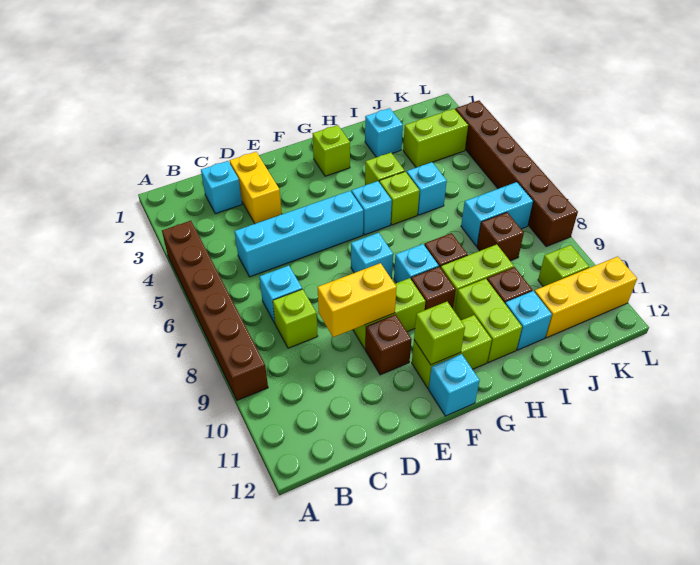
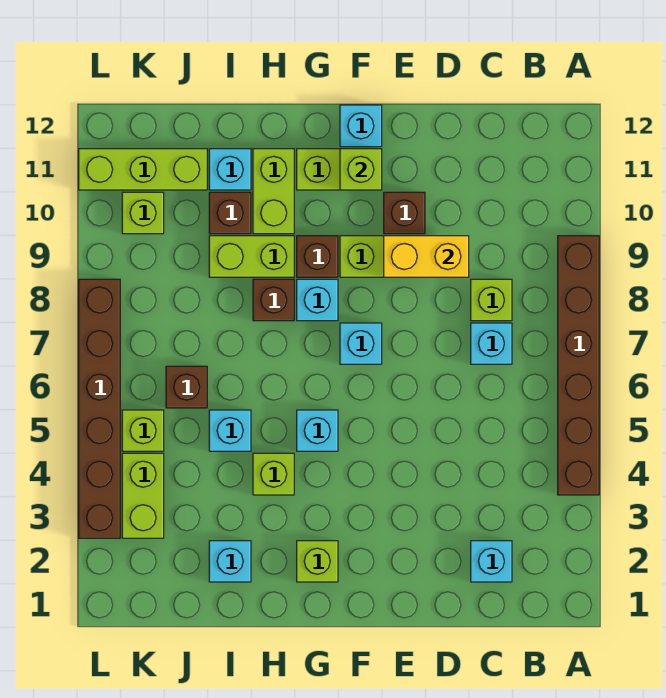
cyan 1x4 brick [235,191,363,277] -> none
yellow 1x2 brick [230,152,282,224] -> none
lime 1x1 brick [379,172,419,225] -> lime 1x1 brick moved to [122,410,164,451]
lime 1x2 brick [403,109,468,167] -> lime 1x2 brick turned to [122,453,164,538]
cyan 1x2 brick [461,182,533,246] -> none
brown 1x1 brick [477,212,524,261] -> brown 1x1 brick moved to [166,366,207,408]
yellow 1x3 brick [535,256,637,338] -> lime 1x3 brick [79,149,207,190]

